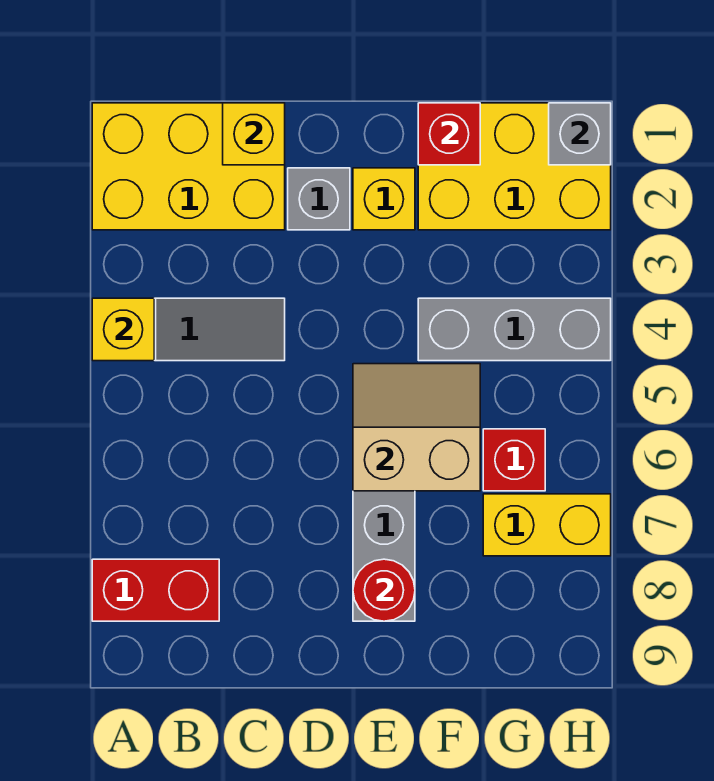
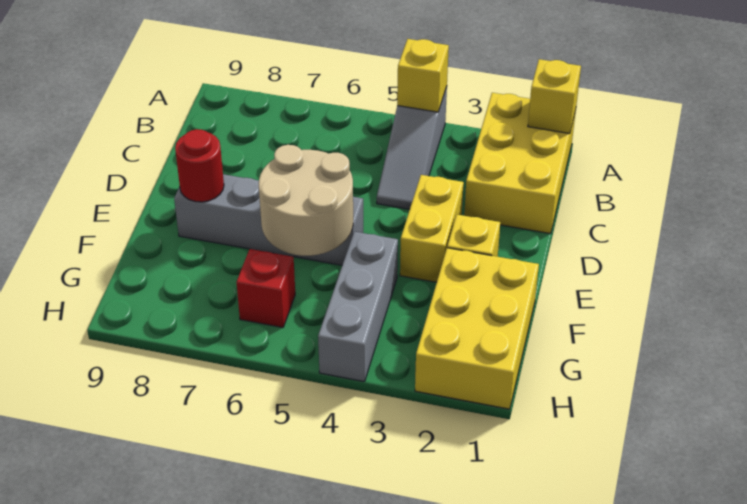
red 1x2 brick [92,559,219,621] -> none
yellow 1x1 brick [223,103,285,165] -> yellow 1x1 brick moved to [528,59,581,134]
grey 1x1 brick [288,168,350,230] -> none
tan 2x2 slope [353,364,480,491] -> tan 2x2 round brick [259,145,353,256]
red 1x1 brick [418,103,480,165] -> none
yellow 1x2 brick [483,494,611,556] -> yellow 1x2 brick moved to [400,175,464,282]
grey 1x1 brick [549,103,611,165] -> none

